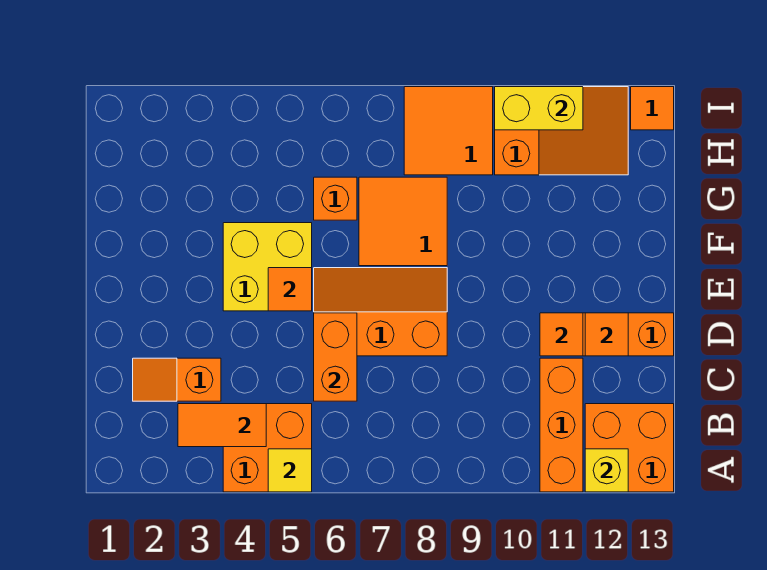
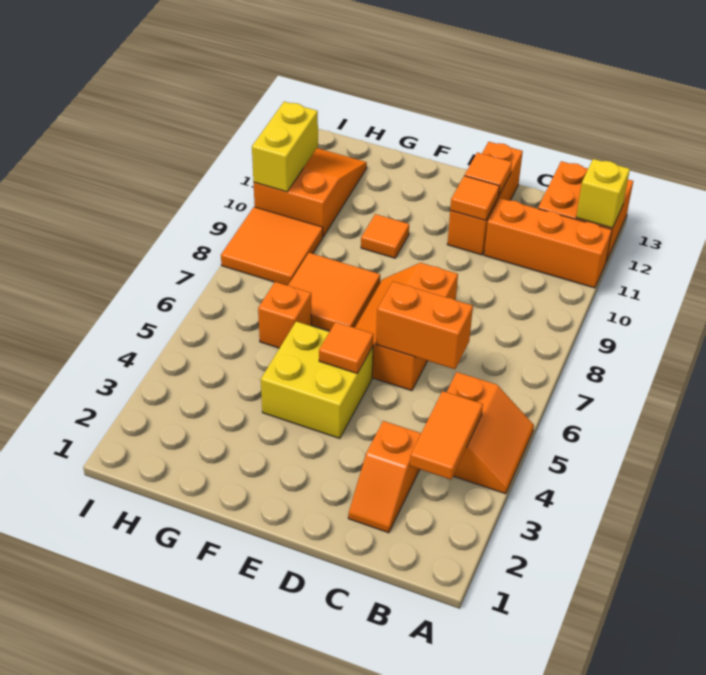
orange 2x2 brick [223,404,312,492] -> orange 2x2 slope [447,372,534,494]
yellow 1x1 tile [268,449,312,492] -> none
orange 1x1 tile [631,87,674,130] -> orange 1x1 tile moved to [361,214,409,258]

